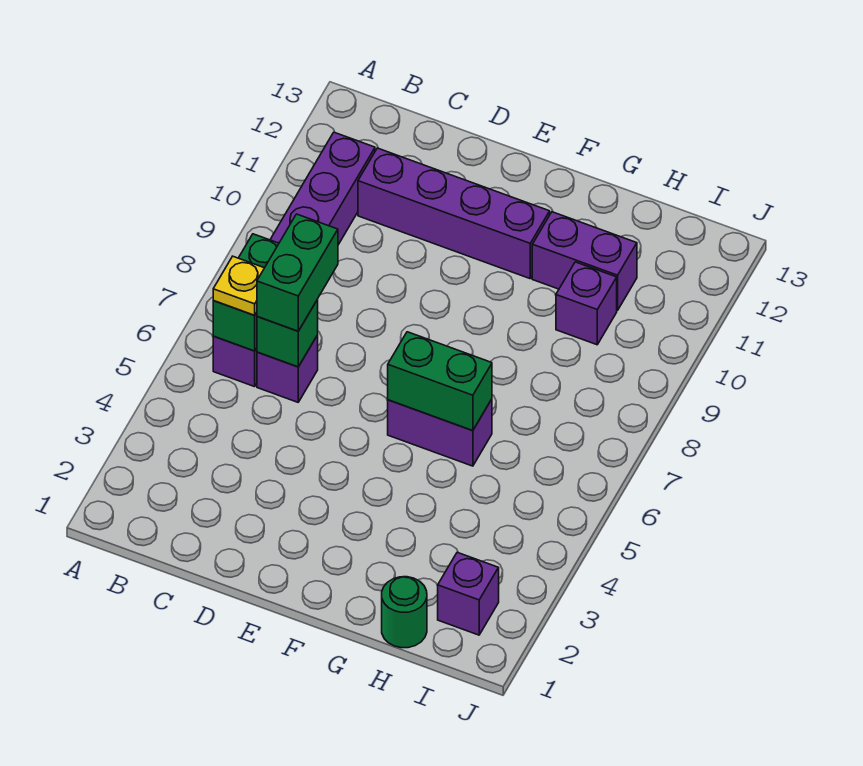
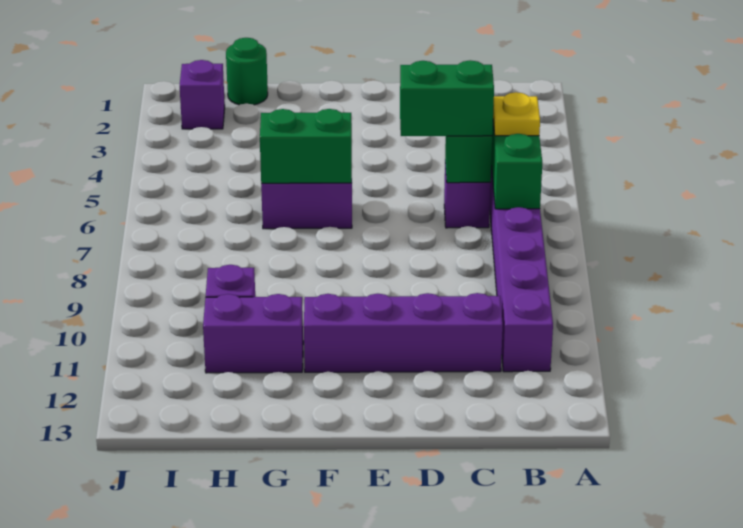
green 1x2 brick [257,214,338,331] -> green 1x2 brick turned to [400,60,494,136]

